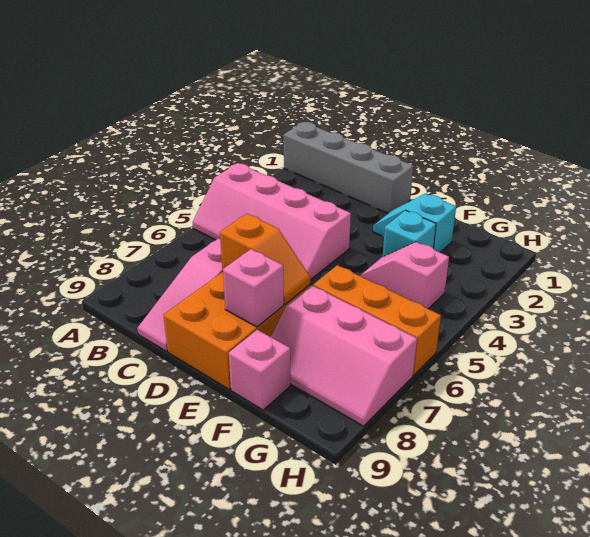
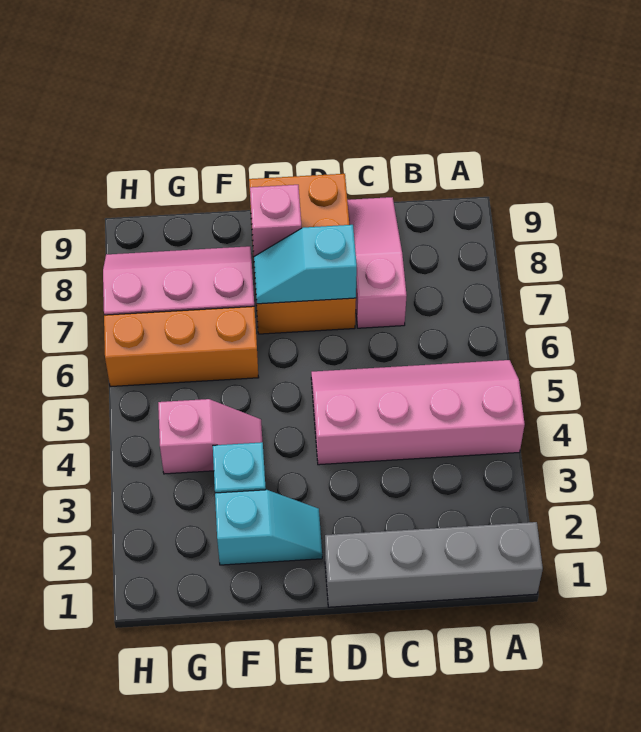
orange 1x2 slope [220,214,311,304] -> cyan 1x2 slope [254,225,357,304]
pink 1x1 brick [229,330,290,410] -> none

